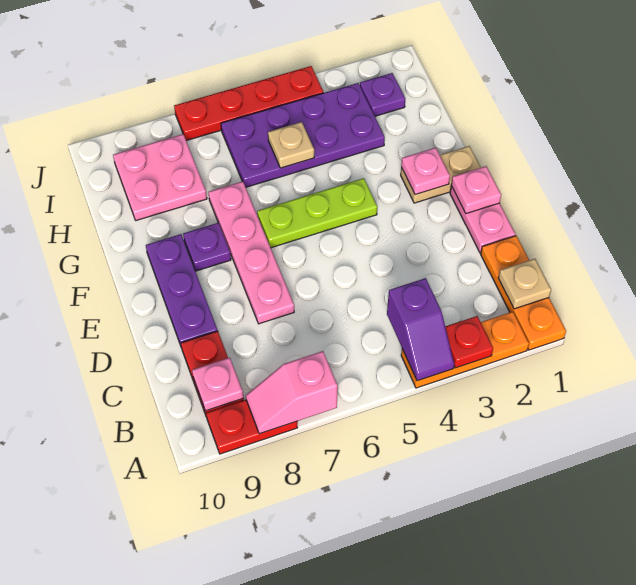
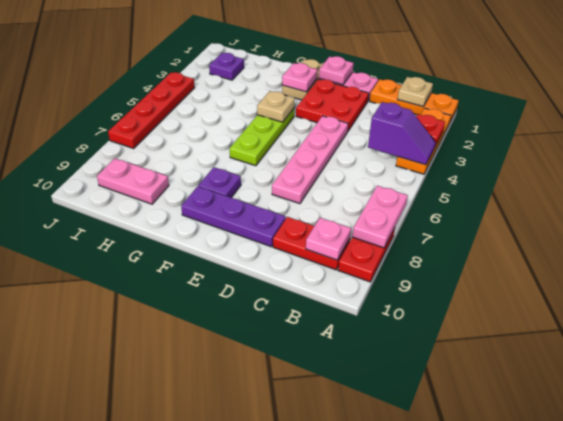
pink 1x2 slope [246,351,338,434] -> pink 1x2 plate [352,186,408,248]
none -> red 2x2 plate [296,79,369,131]
pink 1x4 plate [208,181,294,324] -> pink 1x4 plate turned to [272,116,348,204]
purple 2x4 plate [221,83,385,187] -> none
tan 1x1 plate [268,122,314,168] -> tan 1x1 plate moved to [257,91,295,122]
pink 2x2 plate [113,134,207,220] -> pink 1x2 plate [97,158,169,204]

